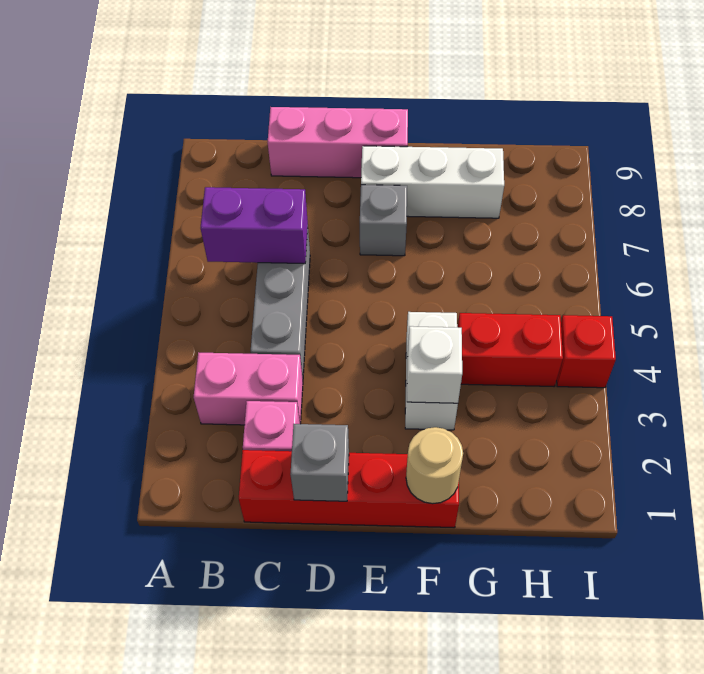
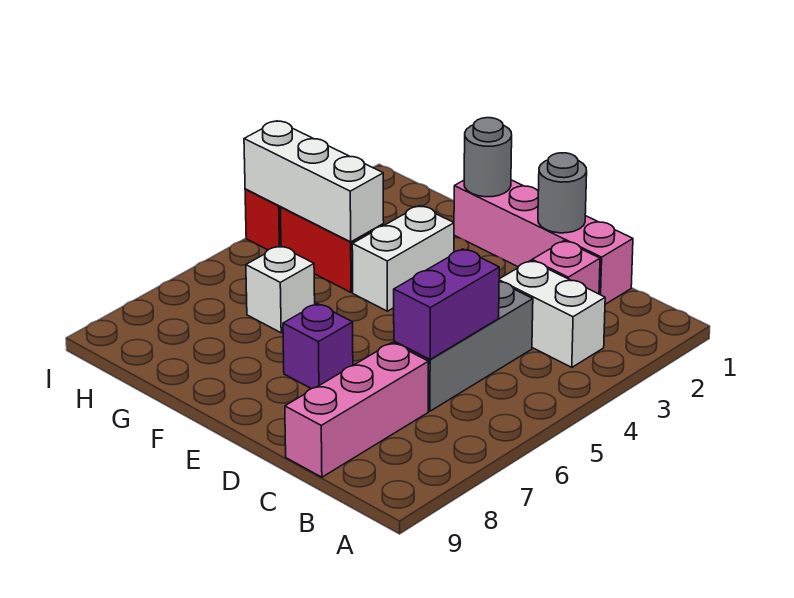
pink 1x2 brick [194,352,303,425] -> white 1x2 brick [499,261,605,367]
purple 1x2 brick [201,187,308,264] -> purple 1x2 brick turned to [394,249,499,359]
red 1x4 brick [239,450,459,528] -> pink 1x4 brick [454,180,633,304]
pink 1x3 brick [268,107,408,178] -> pink 1x3 brick turned to [285,343,429,477]
grey 1x1 brick [290,424,349,501] -> grey 1x1 round brick [538,153,587,233]
grey 1x1 brick [360,185,407,256] -> purple 1x1 brick [283,304,353,389]
white 1x3 brick [361,146,504,218] -> white 1x3 brick moved to [244,121,384,242]
tan 1x1 round brick [406,427,463,504] -> grey 1x1 round brick [464,118,512,197]
white 1x1 brick [407,326,462,403] -> white 1x1 brick moved to [246,246,315,333]

